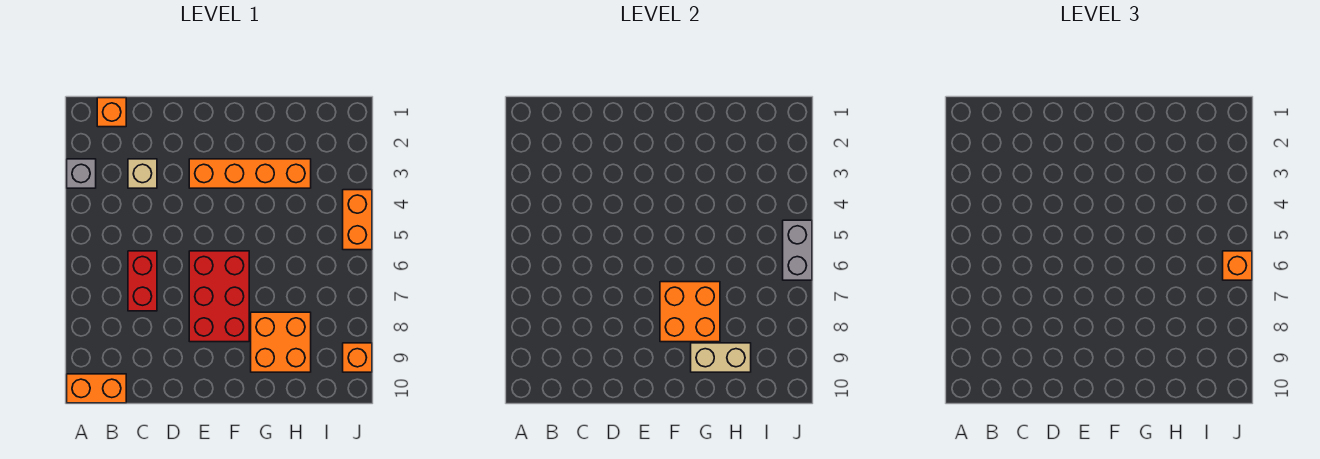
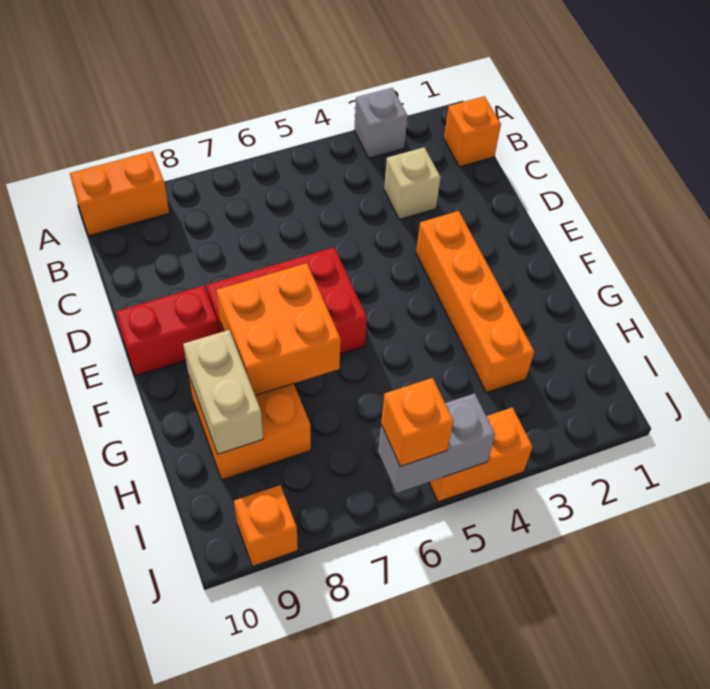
orange 1x2 brick [67,374,126,403] -> orange 1x2 brick turned to [70,151,169,236]
red 1x2 brick [128,251,157,311] -> red 1x2 brick moved to [116,286,219,376]

